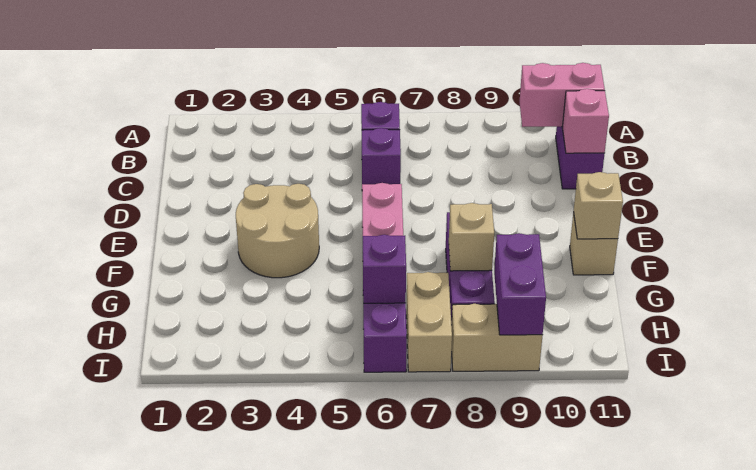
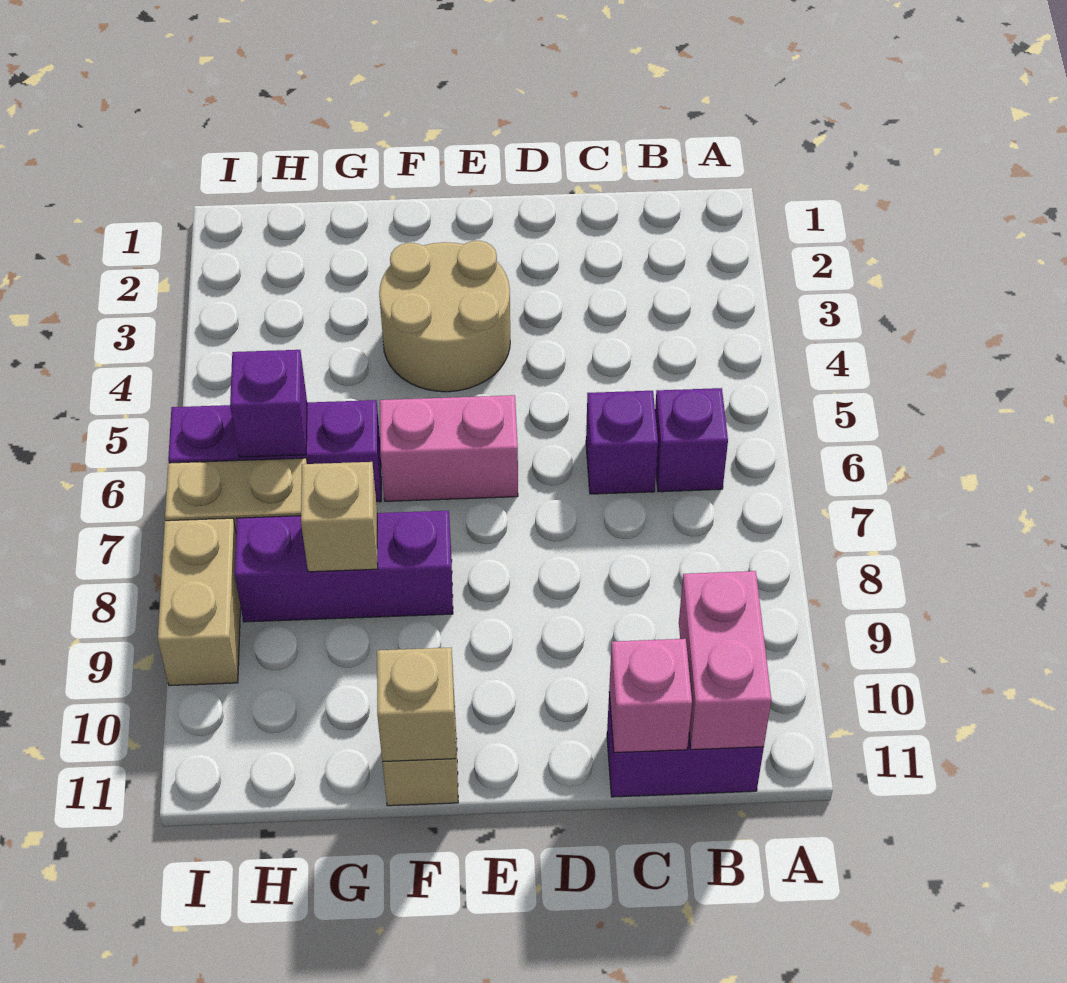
purple 1x2 brick [494,233,546,335] -> none

